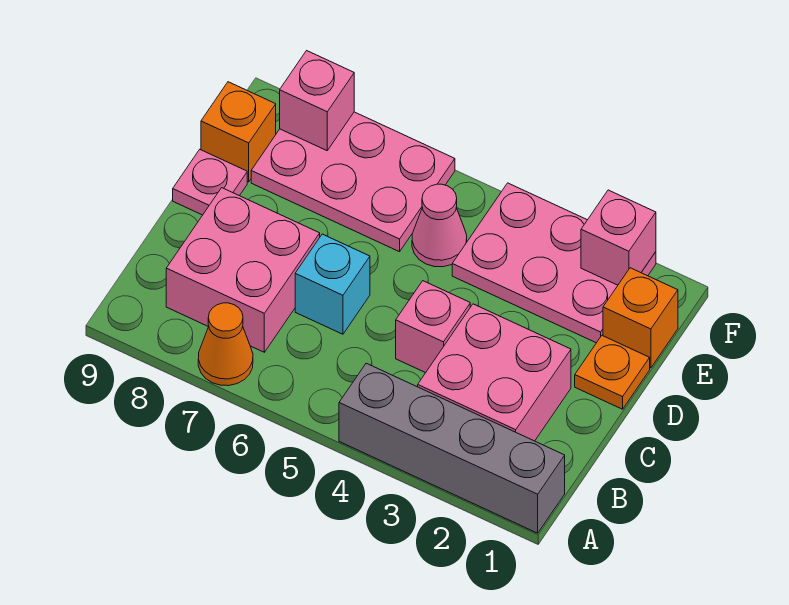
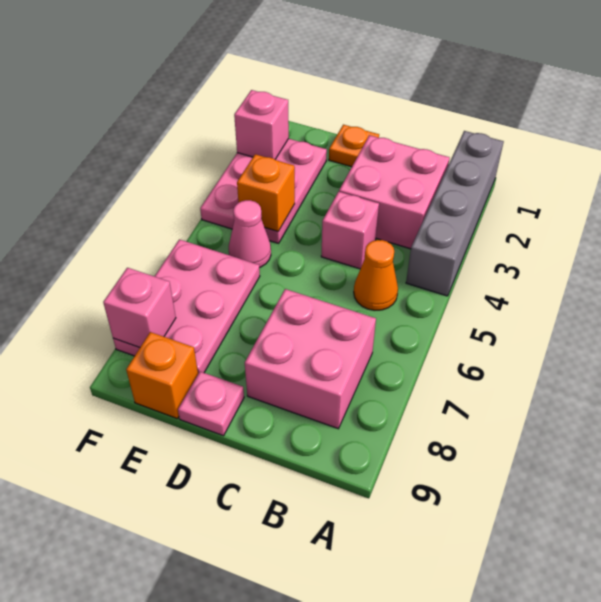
orange 1x1 cone [198,303,253,386] -> orange 1x1 cone moved to [354,240,398,310]
cyan 1x1 brick [295,234,370,334] -> none
orange 1x1 brick [603,268,678,368] -> orange 1x1 brick moved to [237,154,295,232]

